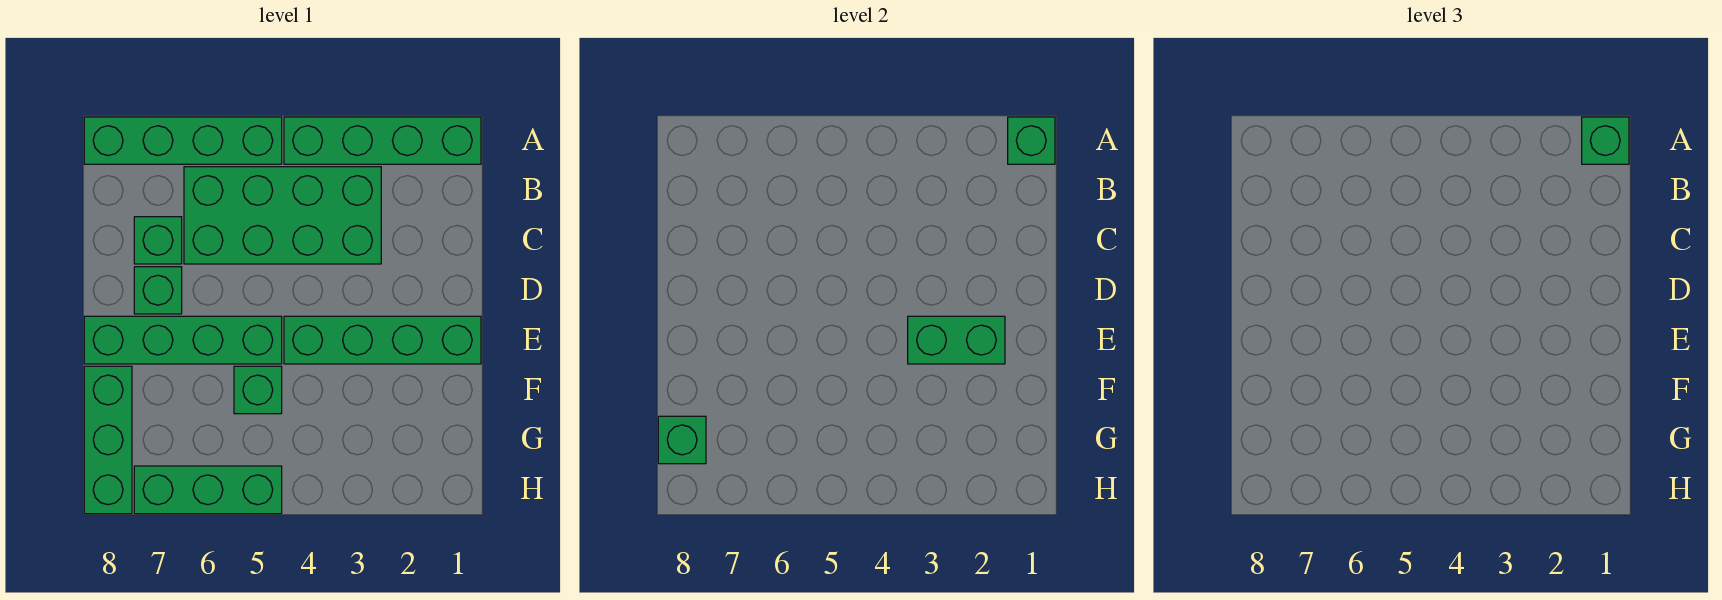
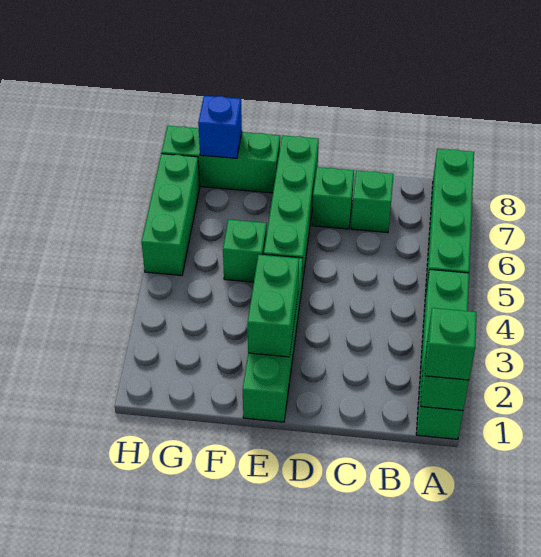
green 2x4 brick [184,167,381,264] -> none
green 1x1 brick [658,416,706,464] -> blue 1x1 brick [198,96,242,158]

